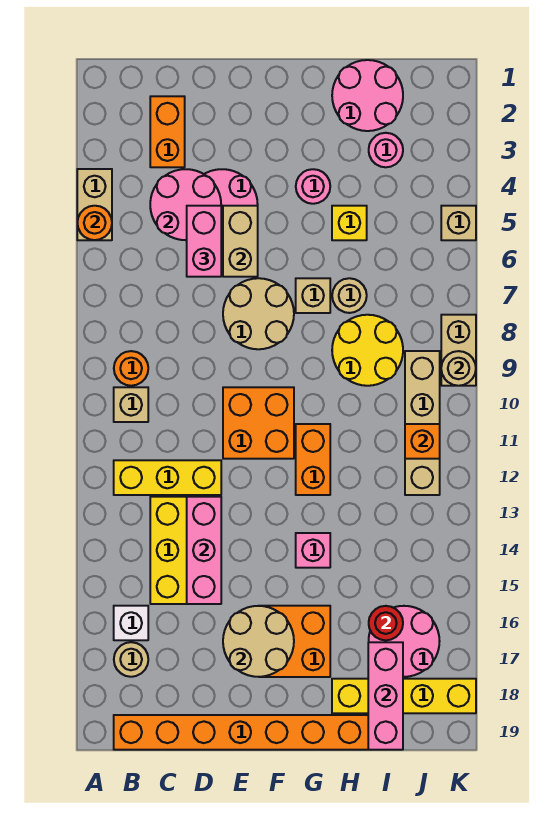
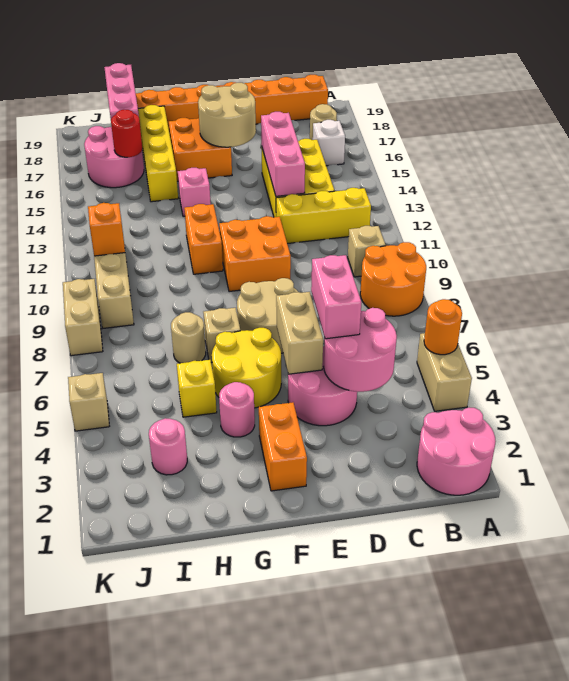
orange 1x1 round brick [114,351,148,386] -> orange 2x2 round brick [360,242,426,316]
orange 1x2 brick [150,96,185,167] -> orange 1x2 brick moved to [259,402,307,491]
pink 2x2 round brick [332,60,403,131] -> pink 2x2 round brick moved to [417,408,496,495]
yellow 2x2 round brick [332,315,403,386] -> yellow 2x2 round brick moved to [212,328,281,408]
yellow 1x4 brick [332,679,476,713] -> yellow 1x4 brick turned to [138,105,178,202]
tan 1x1 round brick [441,351,476,386] -> none

